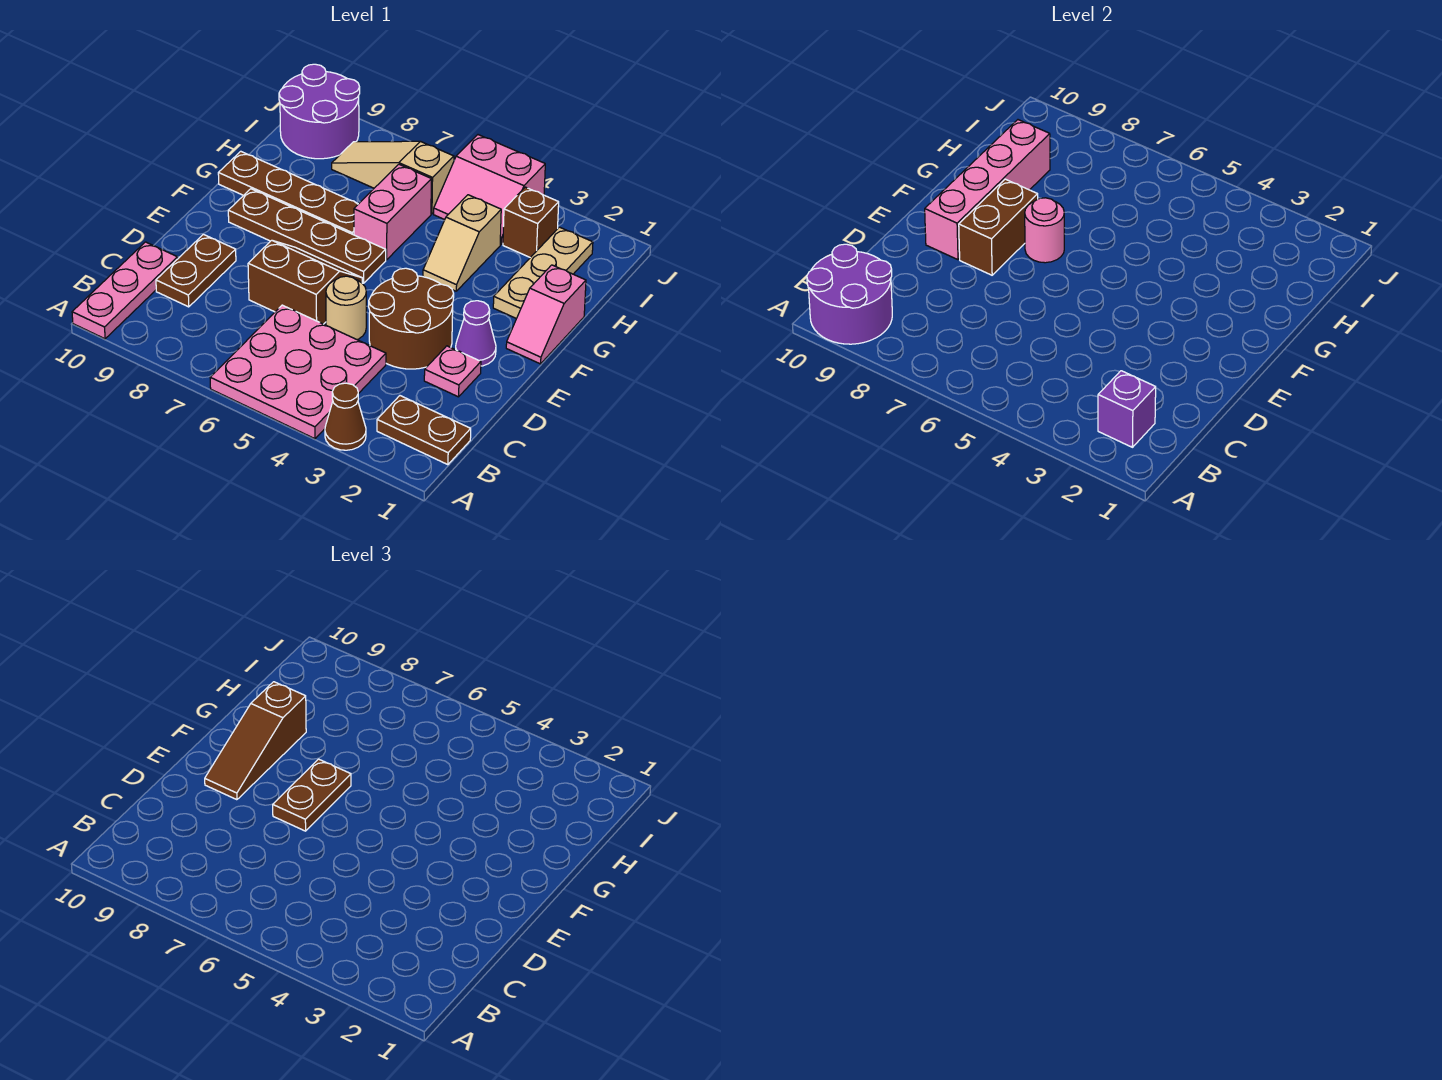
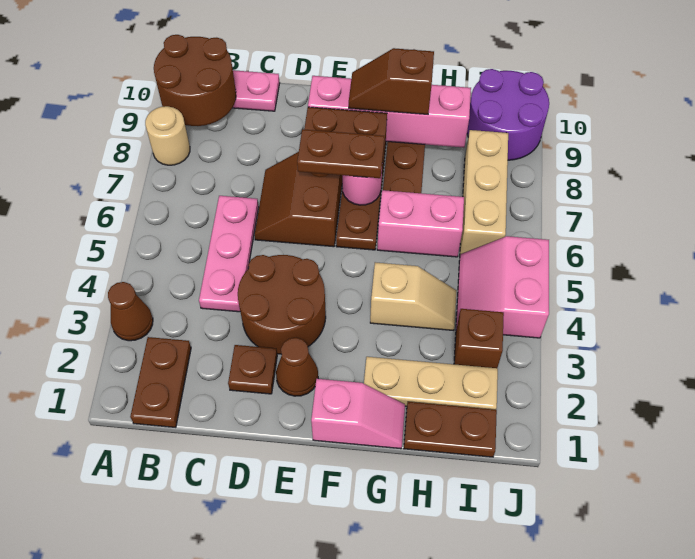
pink 3x3 plate [210,305,386,439] -> pink 1x3 plate [199,196,259,312]
purple 2x2 round brick [807,244,892,344] -> brown 2x2 round brick [154,35,236,126]
purple 1x1 brick [1098,371,1156,447] -> none
brown 1x2 plate [156,234,236,307] -> brown 1x2 plate moved to [404,402,497,457]
pink 1x1 plate [424,346,481,397] -> brown 1x1 plate [228,345,277,394]
tan 1x1 round brick [326,276,366,340] -> tan 1x1 round brick moved to [145,106,190,165]
brown 2x2 slope [248,240,363,324] -> brown 2x2 slope turned to [254,152,342,247]
purple 1x1 cone [456,301,496,366] -> brown 1x1 cone [276,338,318,396]
brown 1x3 slope [205,682,306,800] -> brown 1x2 slope [349,48,434,114]
pink 1x2 slope [506,265,586,364] -> pink 1x2 slope turned to [311,379,405,449]
tan 1x2 slope [423,195,501,291] -> tan 1x2 slope turned to [370,262,457,330]
tan 1x3 slope [332,141,454,214] -> tan 1x3 brick [460,130,508,254]

